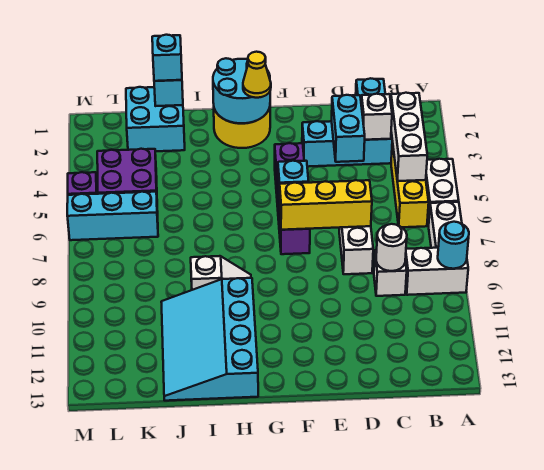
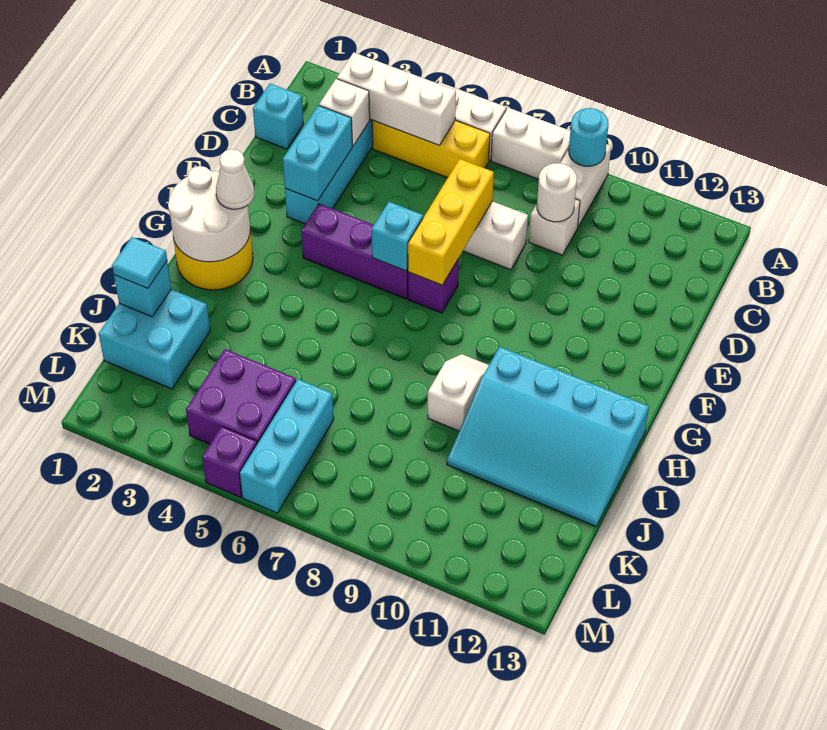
cyan 1x2 brick [332,95,365,162] -> cyan 1x2 brick turned to [283,105,352,201]
cyan 2x2 round brick [213,58,270,123] -> white 2x2 round brick [168,166,250,262]
yellow 1x1 cone [243,52,271,98] -> white 1x1 cone [216,149,254,209]
cyan 1x1 brick [152,35,182,81] -> cyan 1x1 tile [112,237,167,288]

